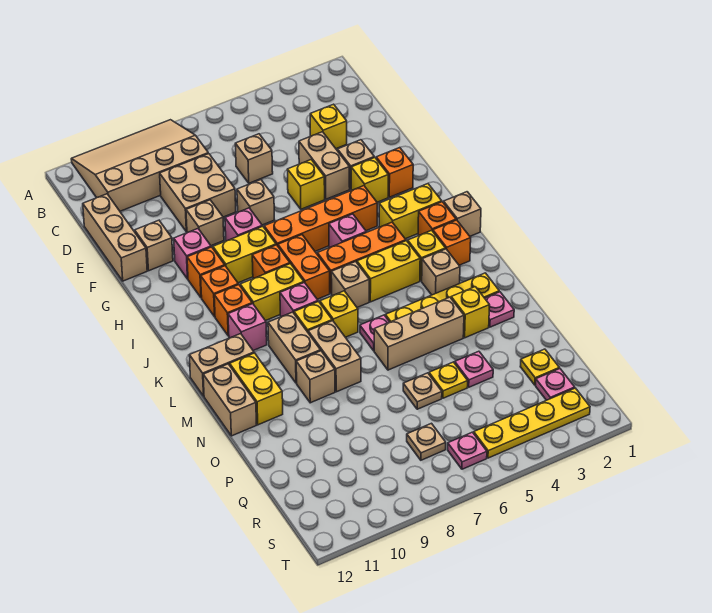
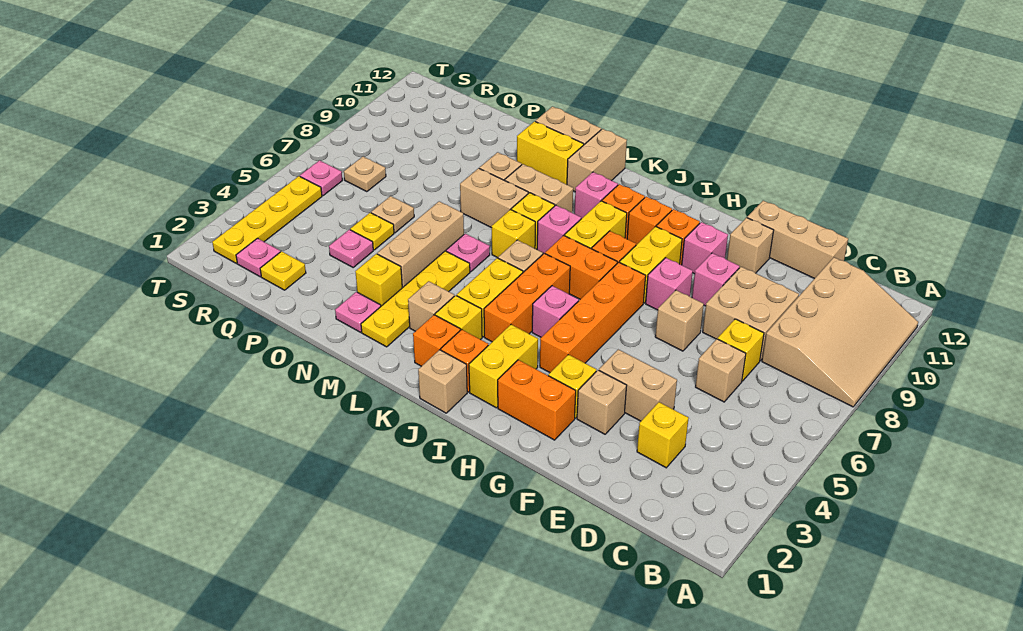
yellow 1x1 brick [287,160,325,209] -> yellow 1x1 brick moved to [718,319,764,381]
tan 1x1 brick [186,200,224,246] -> pink 1x1 brick [692,253,739,306]
orange 1x1 brick [376,148,413,197] -> orange 1x2 brick [498,360,576,440]

